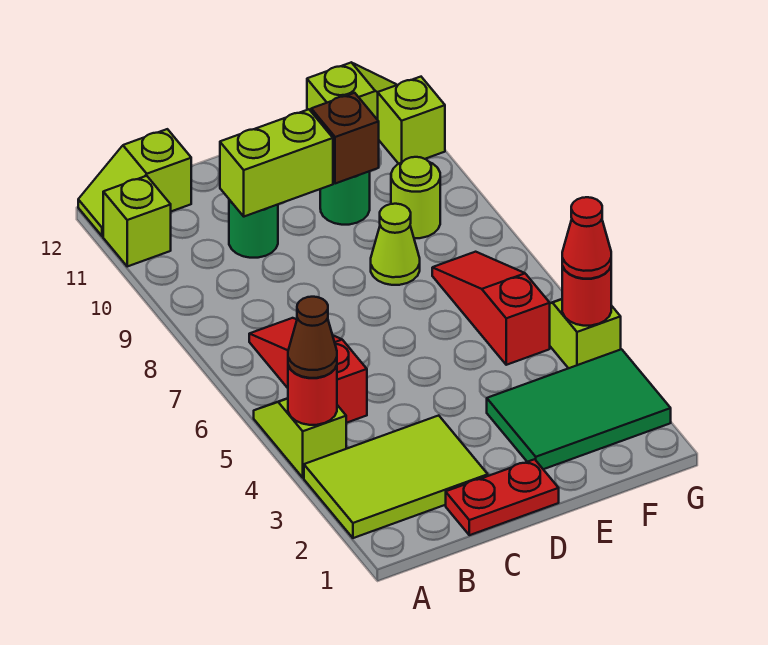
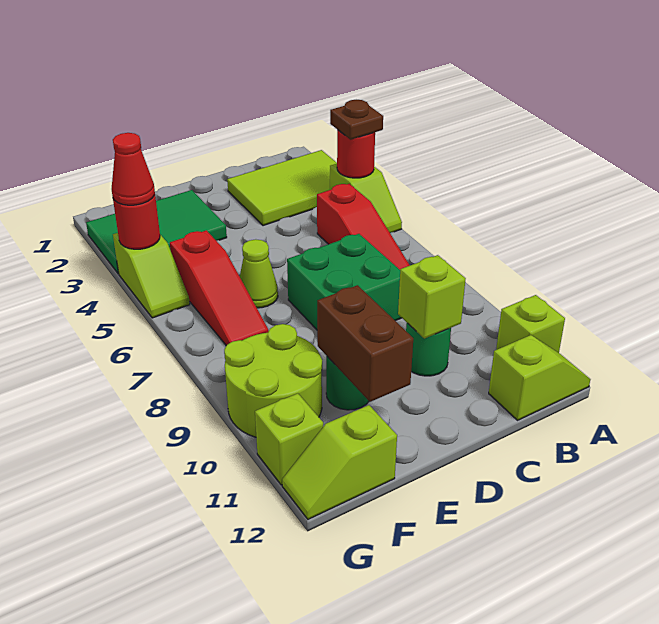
brown 1x1 cone [288,297,337,378] -> brown 1x1 plate [330,100,383,140]
red 1x2 plate [446,459,559,535] -> none
none -> green 2x2 brick [287,234,402,330]
lime 1x2 brick [220,109,333,217] -> lime 1x1 brick [398,255,466,338]
lime 1x1 cone [371,204,420,285] -> lime 1x1 cone moved to [240,239,278,308]
brown 1x1 brick [311,93,379,184] -> brown 1x2 brick [317,285,413,402]
lime 1x1 round brick [391,157,440,238] -> lime 2x2 round brick [224,324,322,437]

